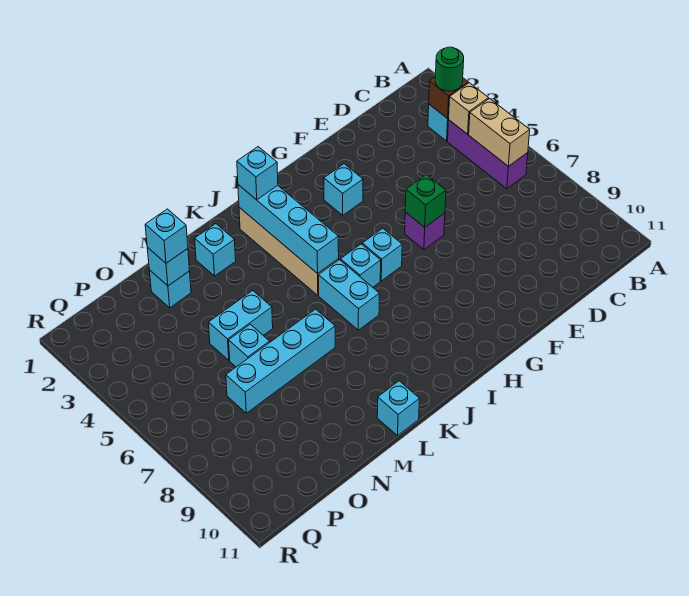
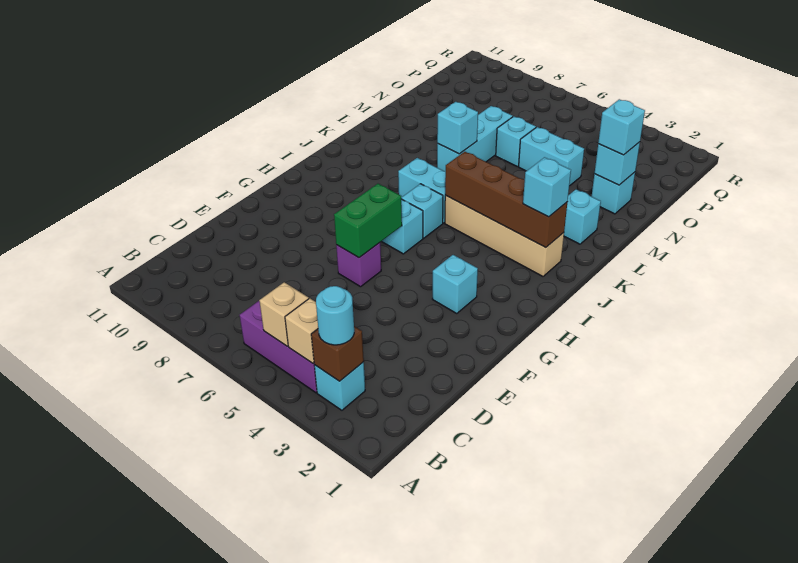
green 1x1 round brick [435,47,464,91] -> cyan 1x1 round brick [316,286,354,345]
tan 1x2 brick [469,99,530,166] -> tan 1x1 brick [259,282,309,346]
green 1x1 brick [405,175,446,227] -> green 1x2 brick [334,184,402,258]
cyan 1x4 brick [238,185,339,274] -> brown 1x4 brick [445,152,567,248]
cyan 1x4 brick [226,309,335,413] -> cyan 1x3 brick [437,106,513,172]
cyan 1x1 brick [377,381,420,436] -> cyan 1x1 brick moved to [437,102,478,154]
cyan 1x2 brick [208,291,273,360] -> cyan 1x2 brick turned to [519,127,584,186]

